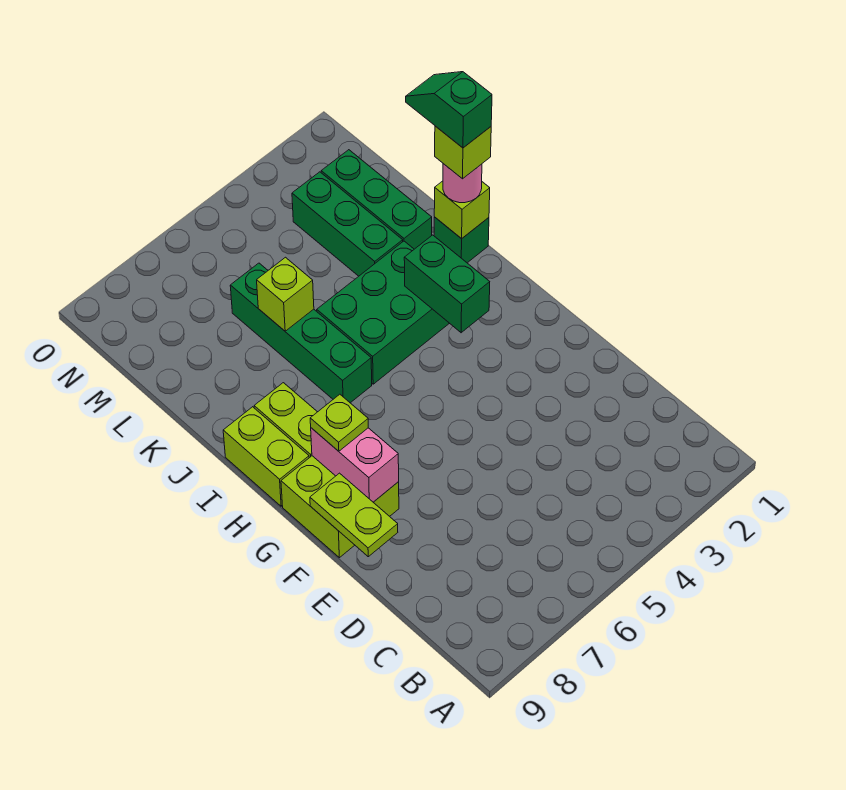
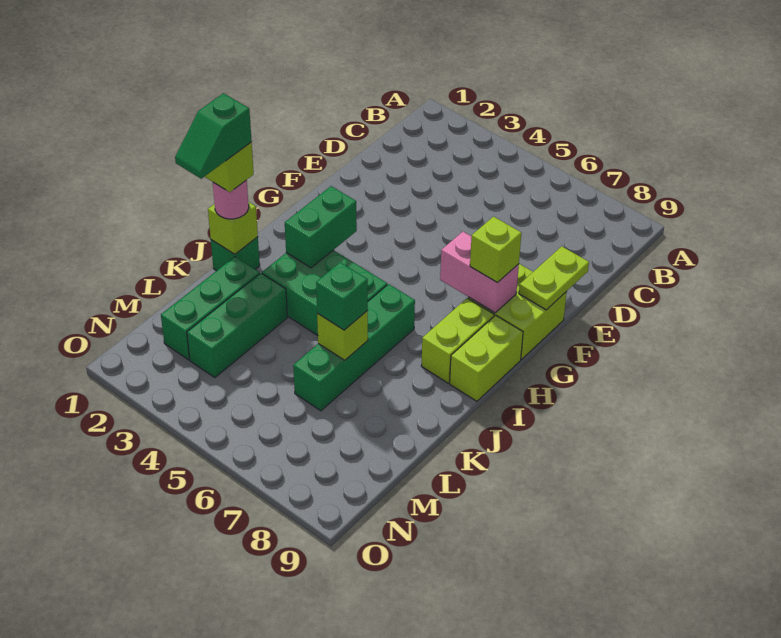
pink 1x2 brick [311,428,399,502] -> pink 1x2 brick turned to [440,232,519,313]
lime 1x1 plate [310,394,368,451] -> lime 1x1 brick [470,217,521,283]
none -> green 1x1 brick [316,262,368,330]

